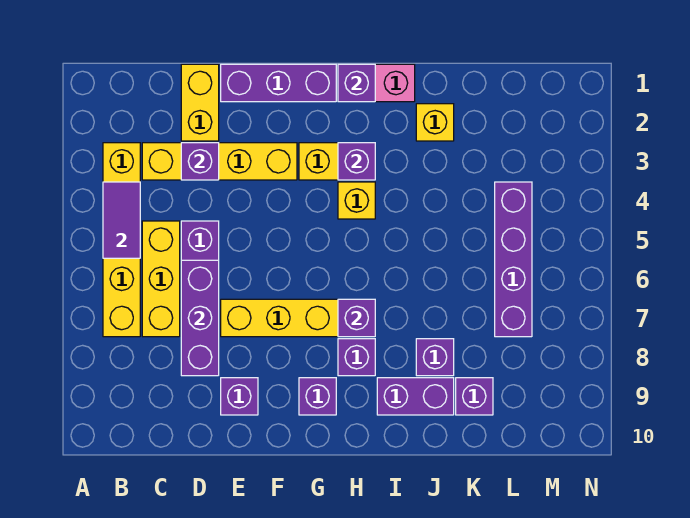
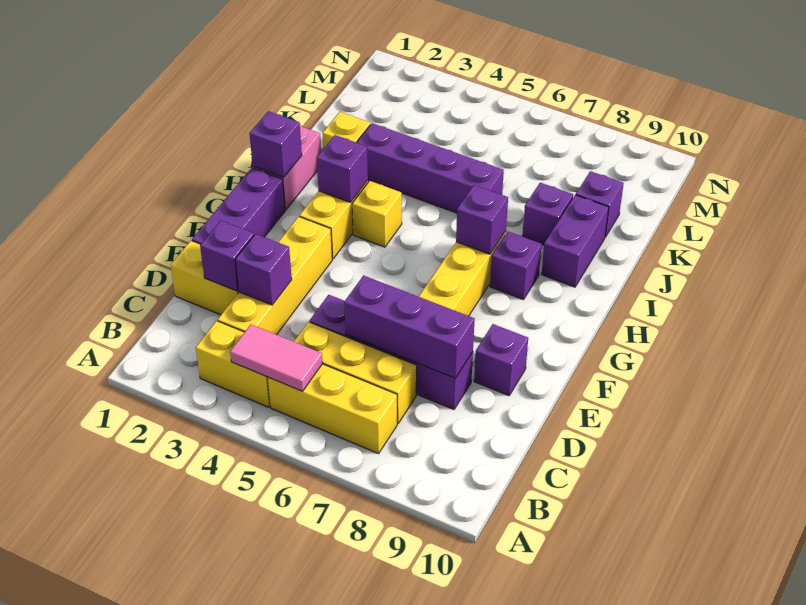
purple 1x2 tile [103,182,140,258] -> pink 1x2 tile [230,325,323,391]
purple 1x1 brick [299,378,336,415] -> purple 1x1 brick moved to [200,220,254,291]
purple 1x4 brick [495,182,532,337] -> purple 1x4 brick moved to [357,123,504,213]

